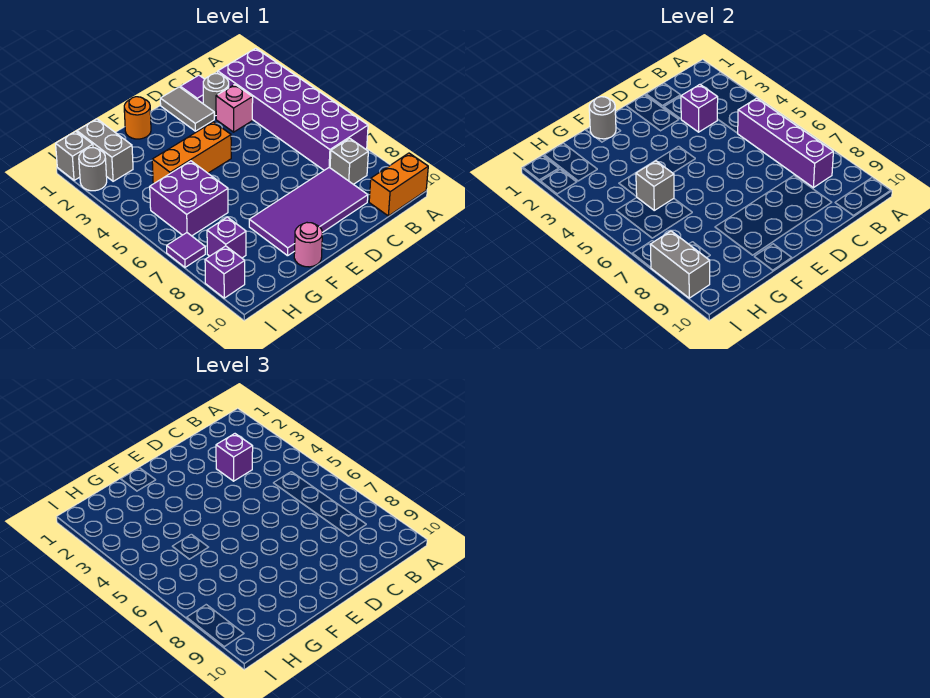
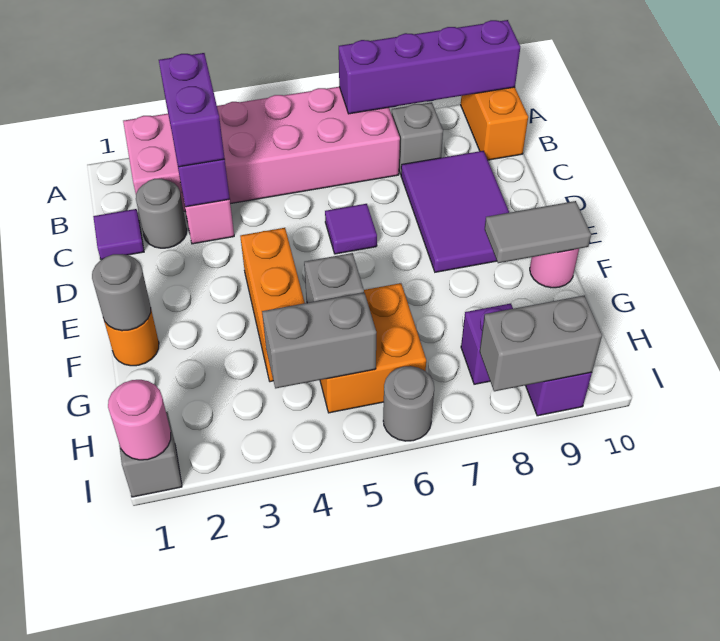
purple 2x6 brick [218,48,368,170] -> pink 2x6 brick [123,87,400,211]
purple 1x4 brick [738,98,833,188] -> purple 1x4 brick moved to [339,20,520,114]
purple 1x1 brick [216,434,253,481] -> purple 1x2 brick [159,53,225,167]
purple 2x4 tile [249,168,368,256] -> purple 2x3 tile [401,151,509,272]
grey 1x2 tile [160,87,214,131] -> grey 1x2 tile moved to [485,201,591,263]
purple 2x2 brick [150,161,228,236] -> orange 2x2 brick [320,283,426,413]
grey 1x2 brick [77,119,133,181] -> grey 1x2 brick moved to [262,293,376,388]
none -> pink 1x1 round brick [108,380,171,460]
grey 1x1 round brick [79,148,107,191] -> grey 1x1 round brick moved to [383,366,434,441]
purple 1x1 tile [167,233,205,267] -> purple 1x1 tile moved to [325,204,377,254]

